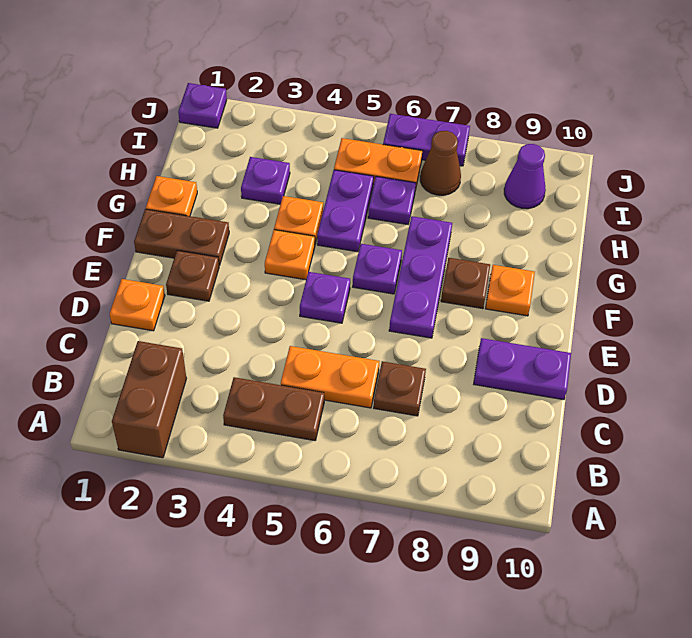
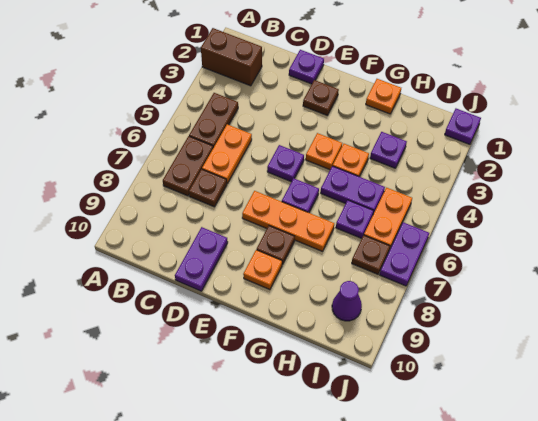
orange 1x1 plate [110,279,165,331] -> purple 1x1 plate [289,50,324,84]
purple 1x3 plate [389,216,452,338] -> orange 1x3 plate [242,191,334,251]
brown 1x2 plate [134,209,229,266] -> brown 1x2 plate moved to [163,136,213,196]
brown 1x1 cone [420,131,461,195] -> brown 1x1 plate [352,235,390,274]

